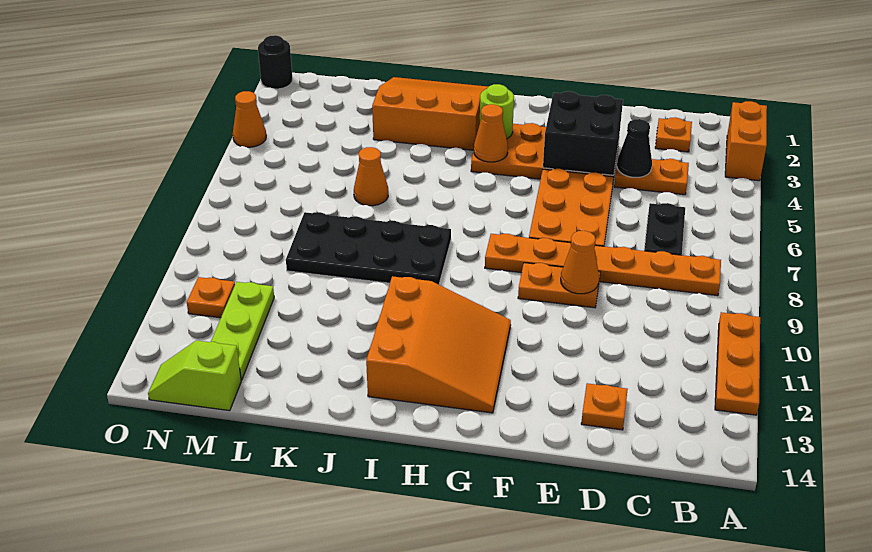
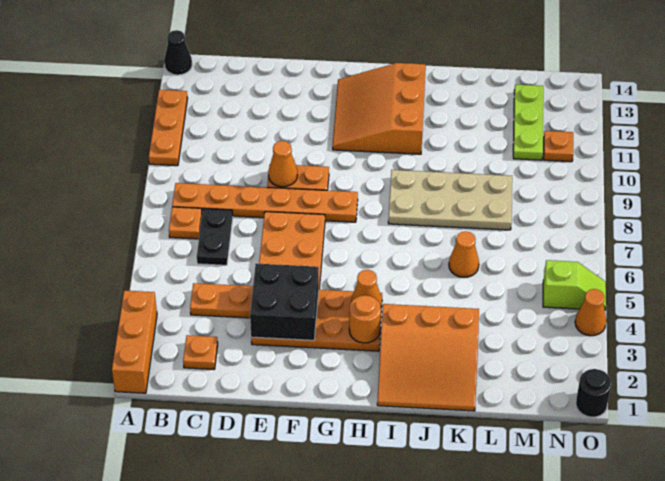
orange 1x2 brick [725,101,767,181] -> orange 1x3 brick [112,291,157,393]
black 1x1 cone [617,119,652,177] -> black 1x1 cone moved to [164,30,192,75]
orange 1x1 plate [581,383,628,430] -> orange 1x1 plate moved to [169,207,202,239]
lime 1x1 round brick [480,84,514,139] -> orange 1x1 round brick [349,295,381,343]
black 2x4 plate [286,212,451,285] -> tan 2x4 plate [388,170,512,230]
lime 1x2 slope [148,340,241,411] -> lime 1x2 slope moved to [543,260,606,310]

